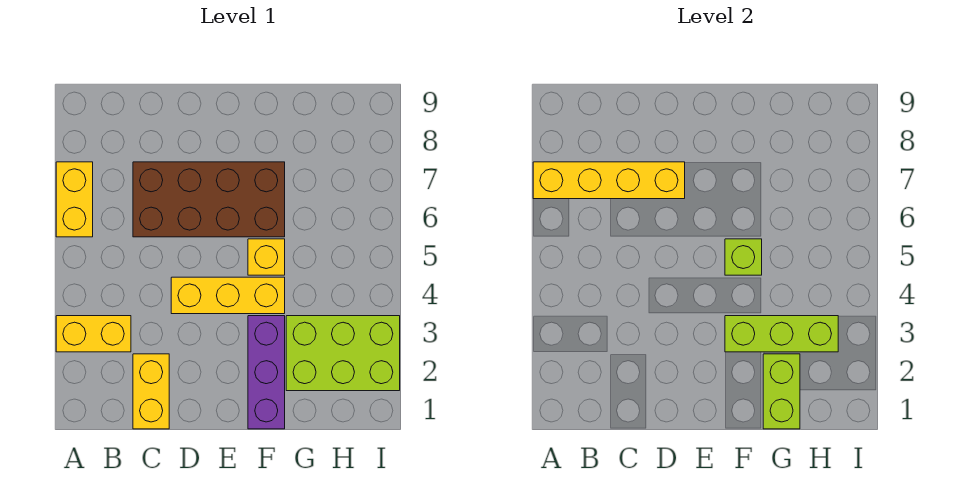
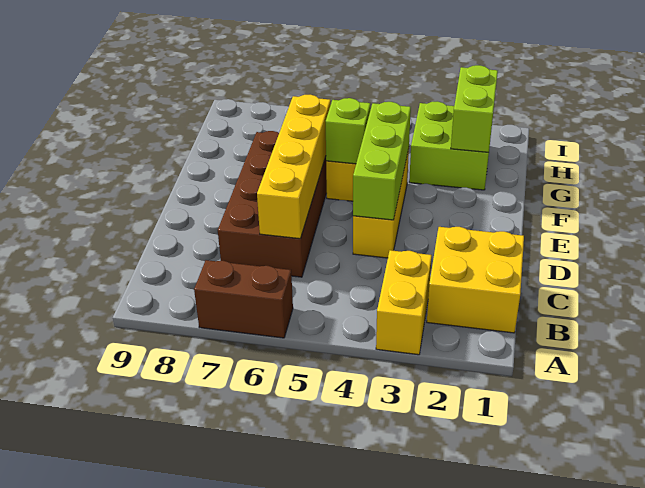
yellow 1x2 brick [56,162,93,237] -> brown 1x2 brick [194,260,293,338]
yellow 1x4 brick [533,162,685,199] -> yellow 1x4 brick moved to [257,95,331,239]
yellow 1x2 brick [133,354,169,429] -> yellow 2x2 brick [427,227,524,333]
purple 1x3 brick [248,316,285,429] -> none
lime 1x3 brick [725,316,838,352] -> lime 1x3 brick moved to [353,102,411,220]
lime 1x2 brick [763,354,800,429] -> lime 1x2 brick turned to [451,65,498,152]
lime 2x3 brick [286,316,400,391] -> lime 2x2 brick [409,101,489,190]

